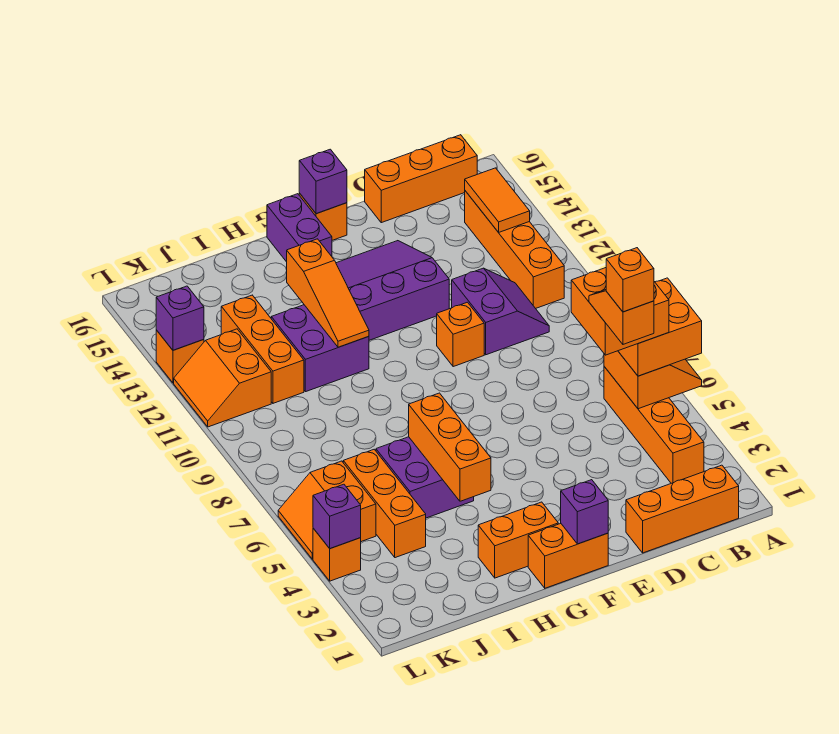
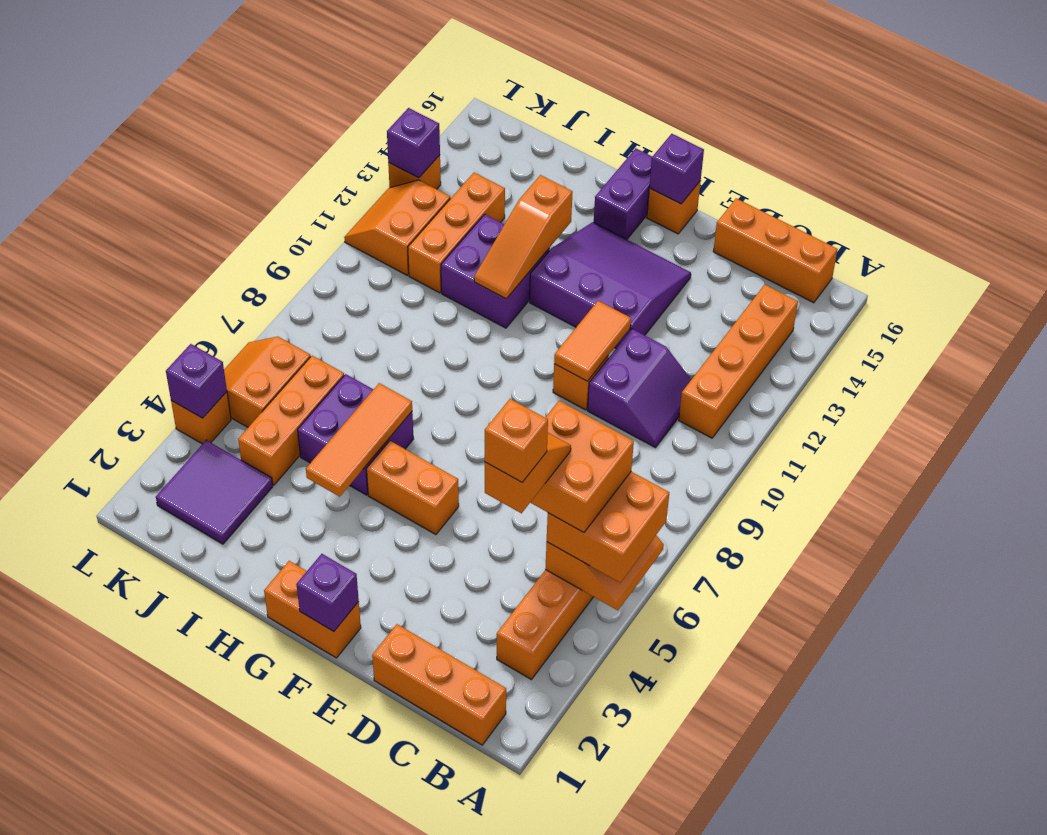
orange 1x2 tile [465,168,530,232] -> orange 1x2 tile moved to [554,301,631,381]
orange 1x2 brick [478,502,558,578] -> orange 1x2 brick moved to [367,441,459,535]
orange 1x3 brick [409,393,491,501] -> orange 1x3 tile [306,383,412,497]
none -> purple 2x2 tile [156,440,273,544]

